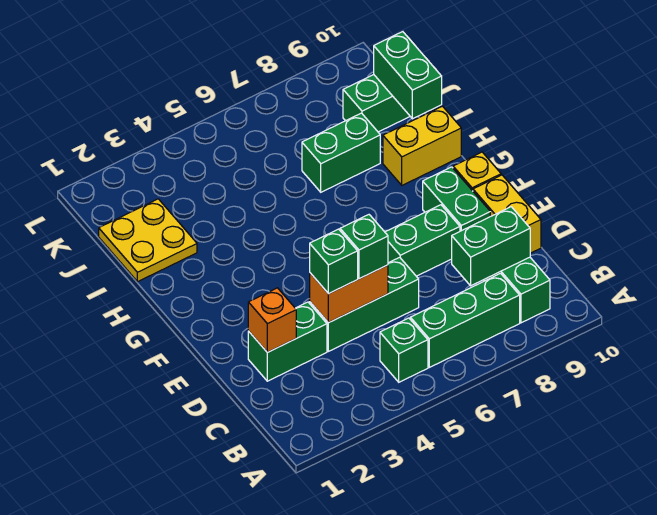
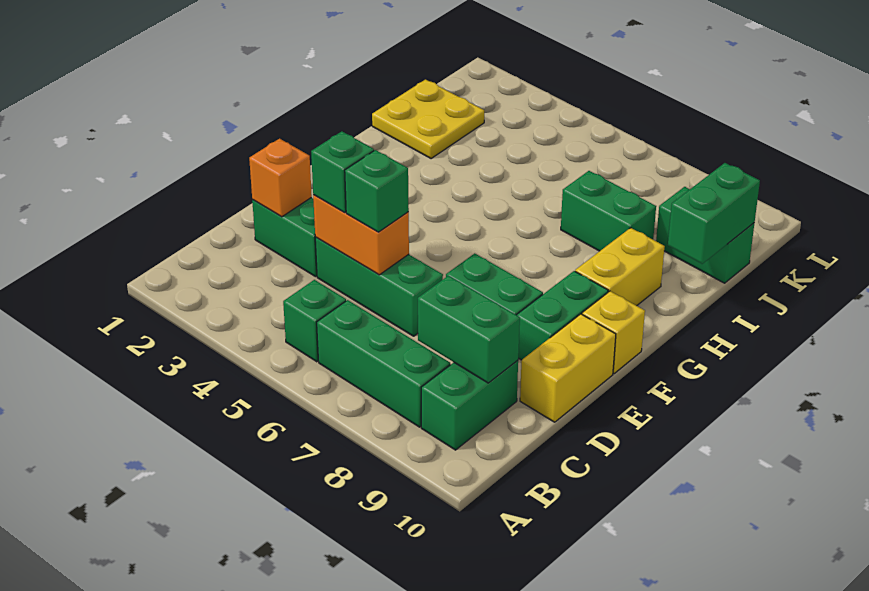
yellow 1x2 brick [383,106,461,185] -> yellow 1x2 brick turned to [575,228,665,306]

